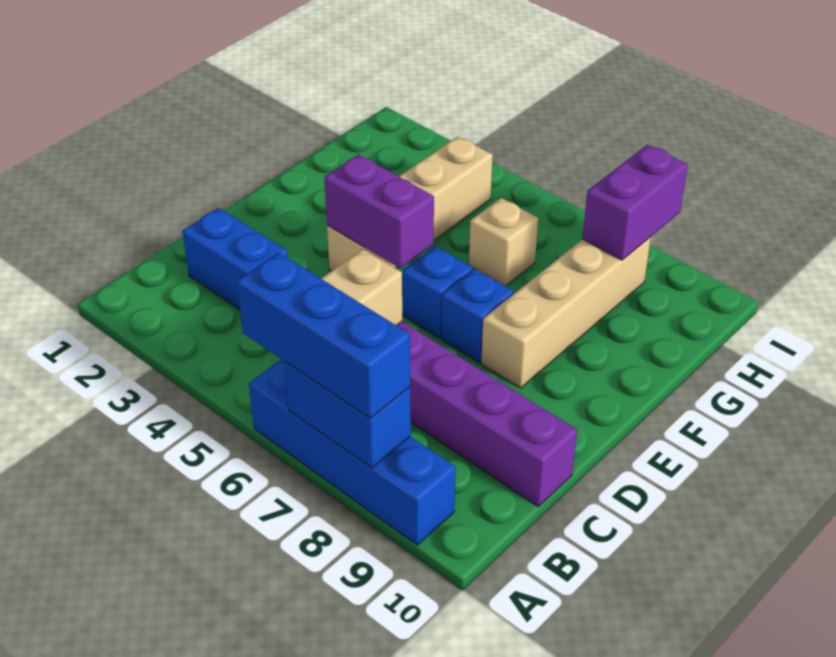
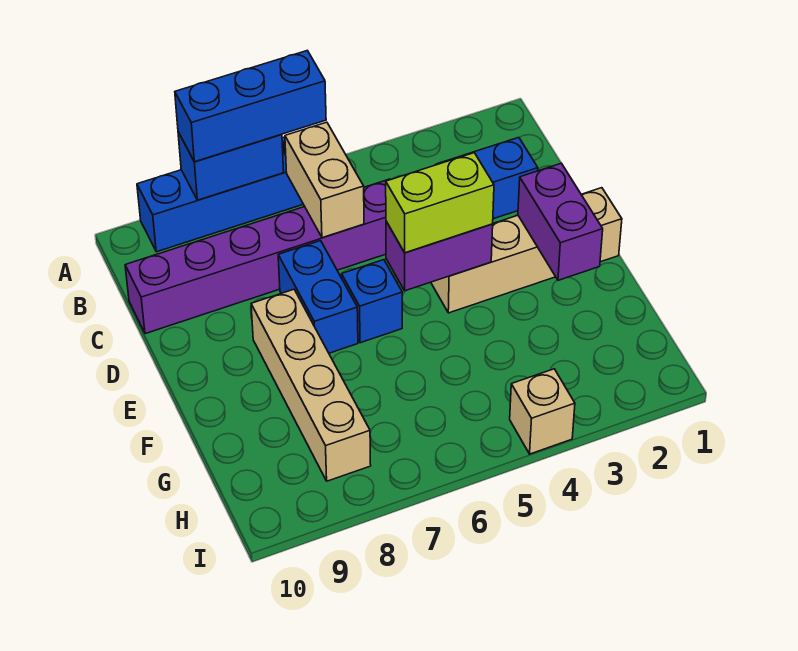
tan 1x4 brick [327,137,493,272] -> tan 1x4 brick turned to [431,188,622,313]
none -> lime 1x2 brick [386,153,494,253]
blue 1x1 brick [441,269,514,363] -> blue 1x2 brick [278,241,358,353]
tan 1x1 brick [469,198,538,286] -> tan 1x1 brick moved to [510,369,575,454]
purple 1x2 brick [582,145,688,260] -> purple 1x2 brick moved to [518,163,603,280]

